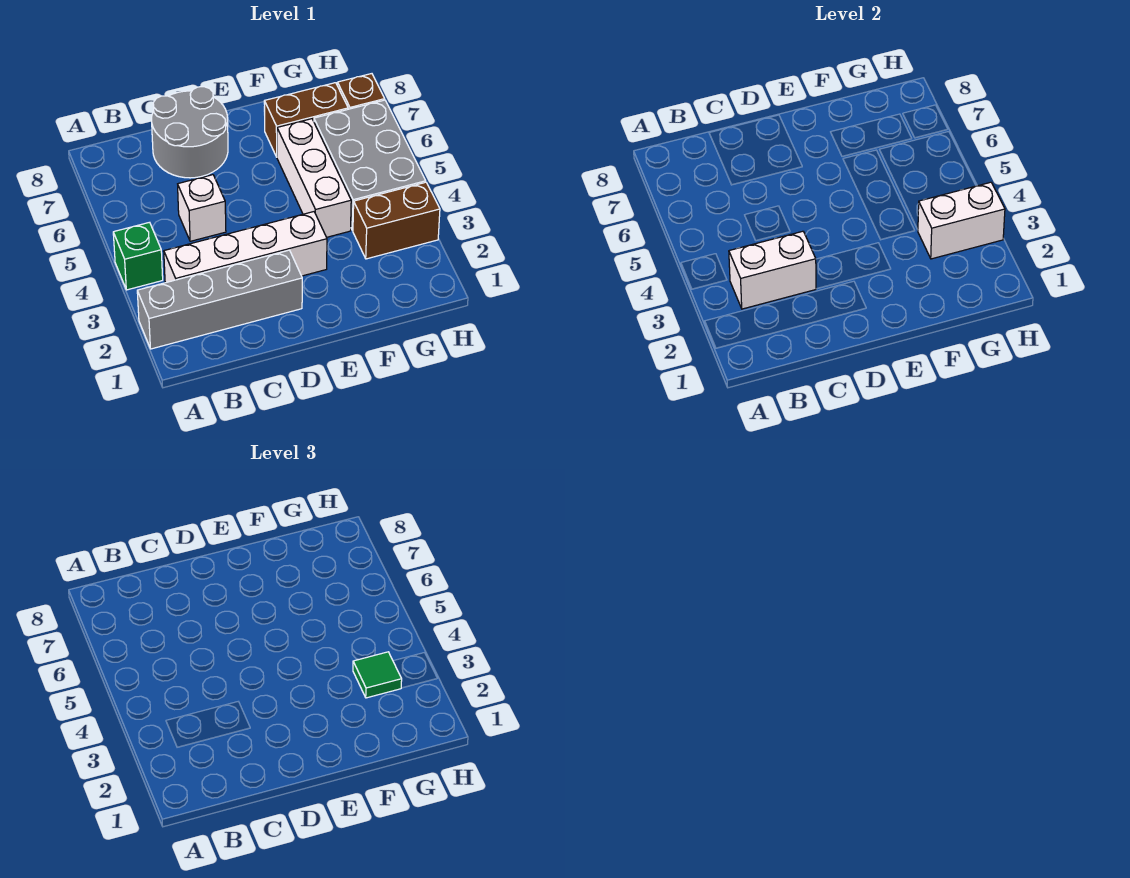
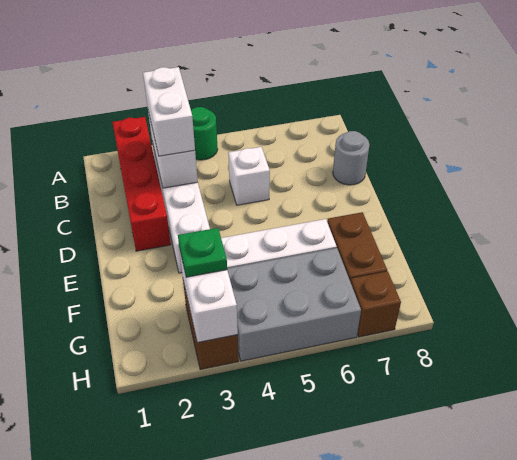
grey 1x4 brick [137,250,302,349] -> red 1x4 brick [112,117,171,251]
green 1x1 brick [113,222,163,290] -> green 1x1 round brick [191,107,218,160]
none -> white 1x2 brick [143,67,195,156]
grey 2x2 round brick [151,87,228,178] -> grey 1x1 round brick [333,131,370,185]
green 1x1 tile [353,652,402,698] -> green 1x1 plate [178,228,227,277]

